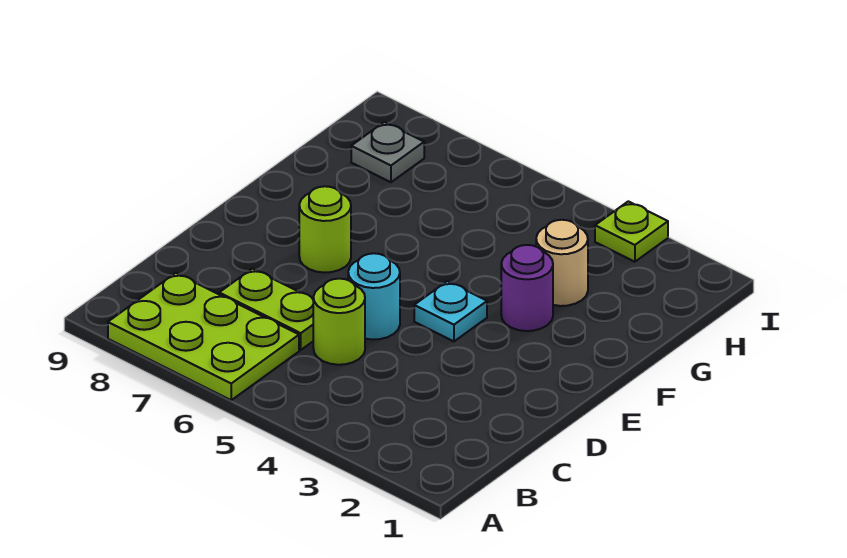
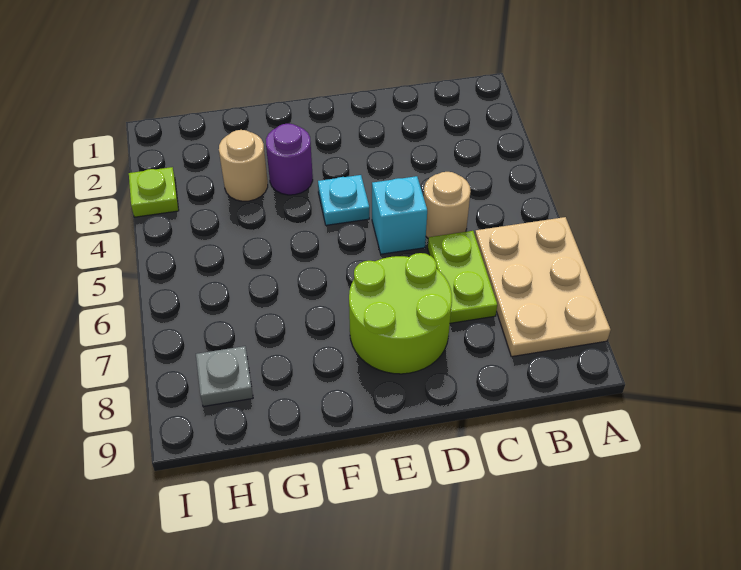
lime 2x3 plate [108,273,299,400] -> tan 2x3 plate [475,217,611,357]
lime 1x1 round brick [313,279,365,365] -> tan 1x1 round brick [424,172,471,239]
cyan 1x1 round brick [348,253,400,340] -> cyan 1x1 brick [372,176,427,254]
lime 1x1 round brick [299,186,351,273] -> lime 2x2 round brick [349,253,452,374]

